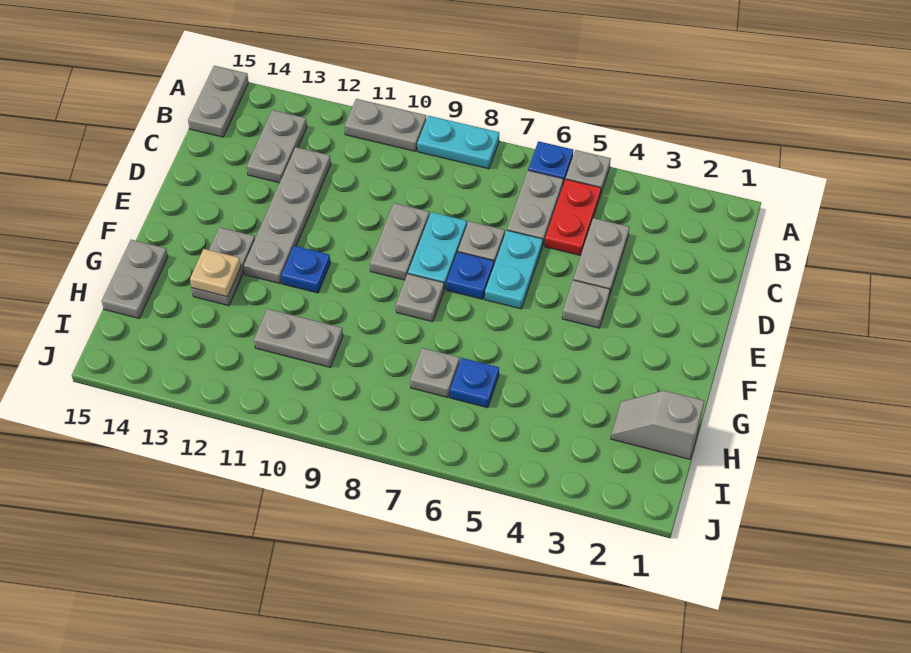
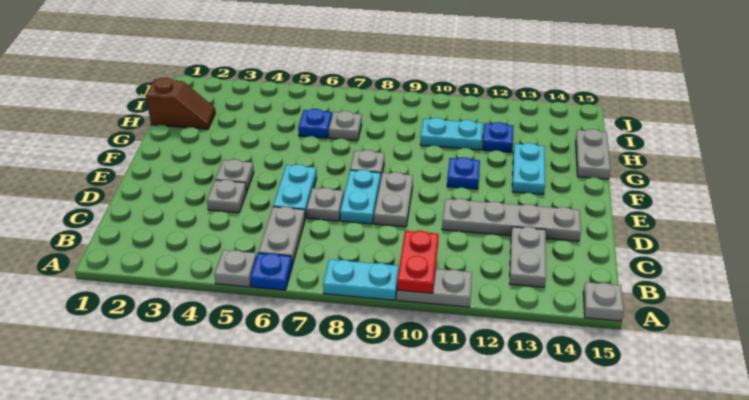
grey 1x2 plate [188,66,249,137] -> grey 1x1 plate [583,282,624,321]
red 1x2 plate [545,179,601,256] -> red 1x2 plate moved to [397,231,439,293]
grey 1x2 plate [573,218,629,296] -> grey 1x1 plate [207,180,247,213]
grey 1x4 plate [243,147,331,283] -> grey 1x4 plate turned to [442,199,581,241]
blue 1x1 plate [446,252,494,299] -> blue 1x1 plate moved to [482,122,514,152]
grey 1x2 plate [192,227,255,306] -> cyan 1x2 plate [512,143,545,194]
tan 1x1 plate [190,249,241,297] -> none
grey 1x2 slope [611,391,704,459] -> brown 1x2 slope [146,78,215,129]
grey 1x2 plate [254,309,343,367] -> cyan 1x2 plate [420,118,483,150]

